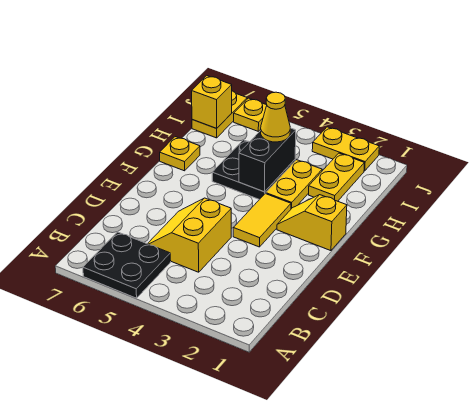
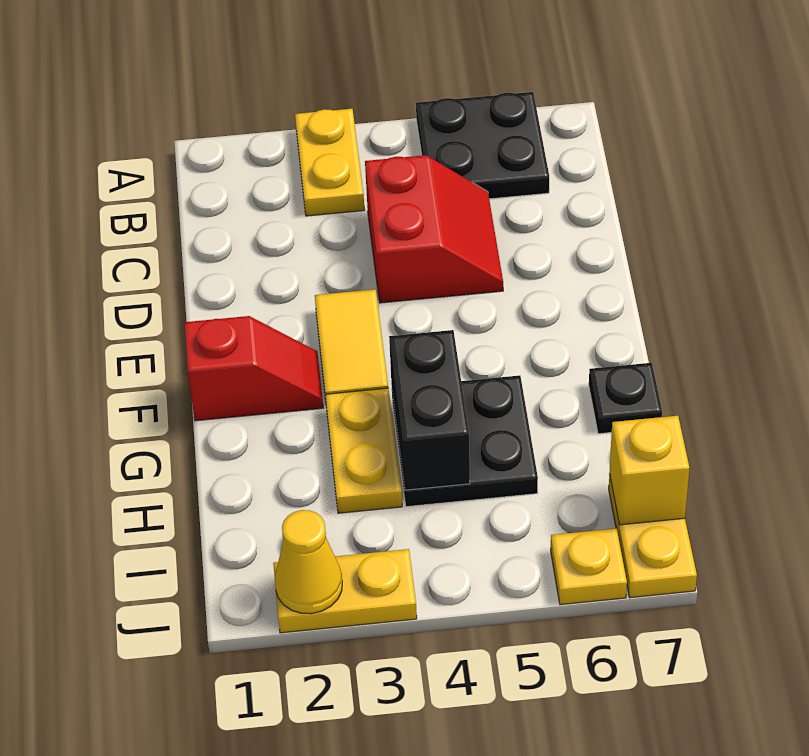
yellow 2x2 slope [148,198,231,272] -> red 2x2 slope [365,155,503,303]
yellow 1x2 slope [277,195,347,251] -> red 1x2 slope [184,316,323,421]
yellow 1x1 plate [160,137,200,171] -> black 1x1 plate [589,363,662,434]
yellow 1x2 plate [309,153,364,201] -> yellow 1x2 plate moved to [295,109,364,216]
yellow 1x1 cone [261,92,290,142] -> yellow 1x1 cone moved to [275,510,342,614]

